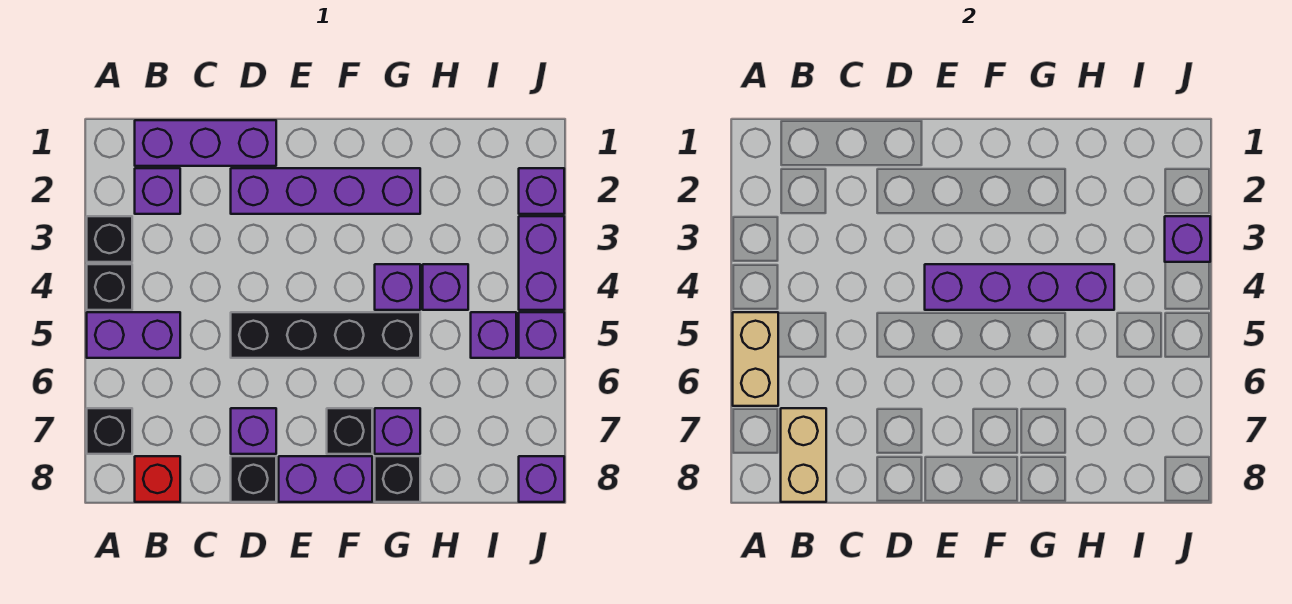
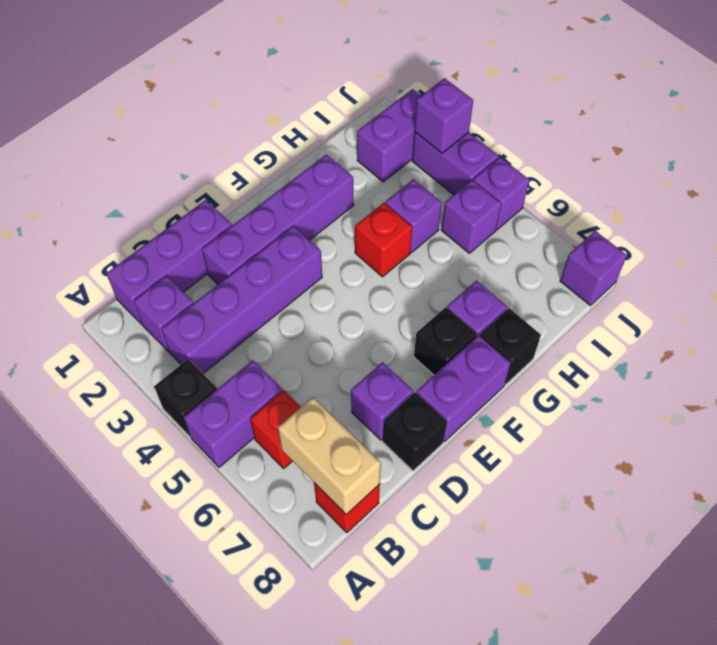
black 1x1 brick [87,216,132,262] -> none
tan 1x2 brick [733,312,778,406] -> none
black 1x1 brick [87,408,132,454] -> none
none -> red 1x1 brick [250,390,301,468]
black 1x4 brick [231,312,420,358] -> none
purple 1x4 brick [925,264,1114,310] -> purple 1x4 brick moved to [161,226,322,374]
purple 1x1 brick [375,264,420,310] -> red 1x1 brick [355,203,412,277]
purple 1x1 brick [519,168,564,214] -> purple 1x2 brick [357,89,421,182]

